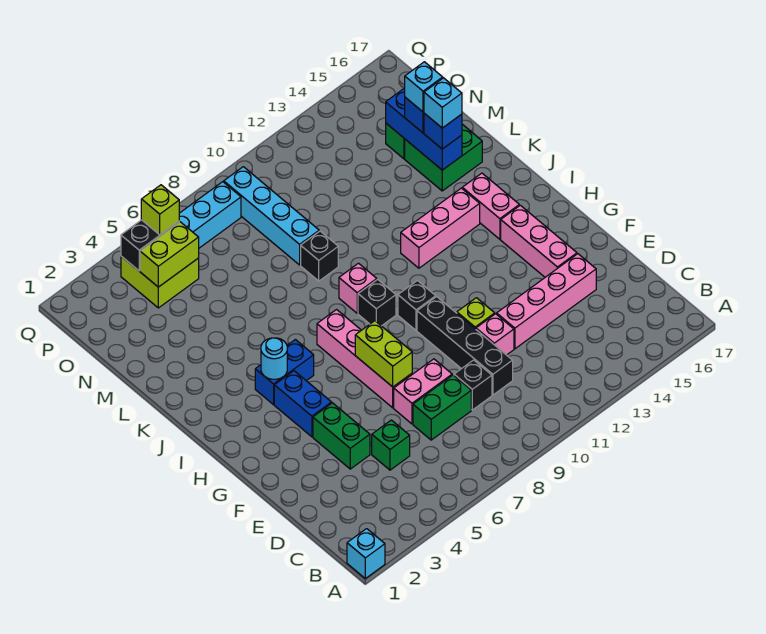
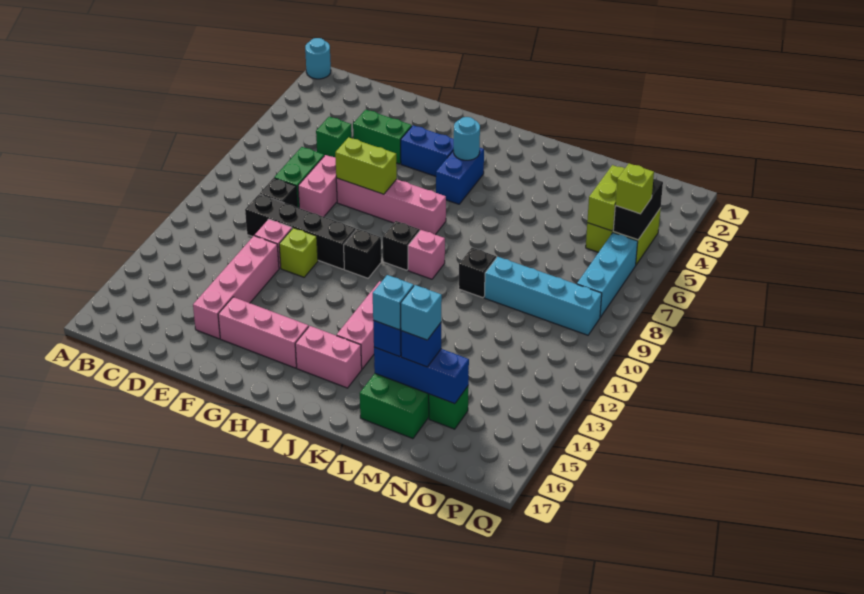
cyan 1x1 brick [347,529,385,578] -> cyan 1x1 round brick [305,38,331,79]

